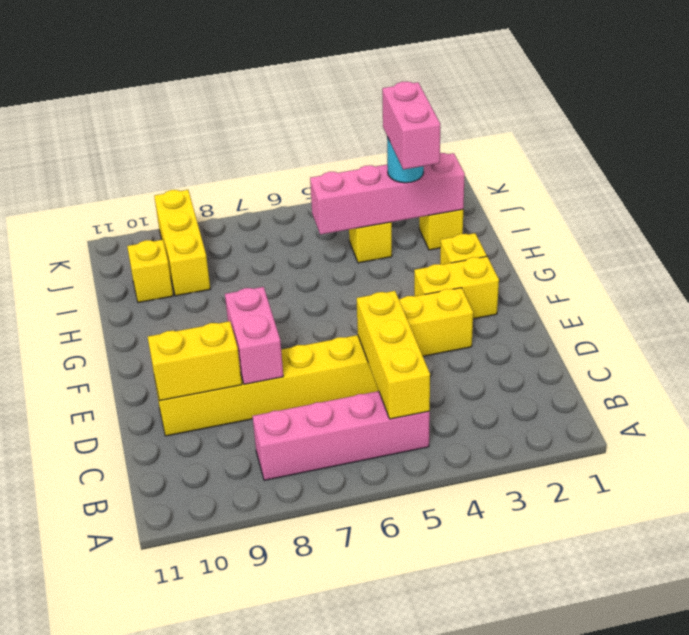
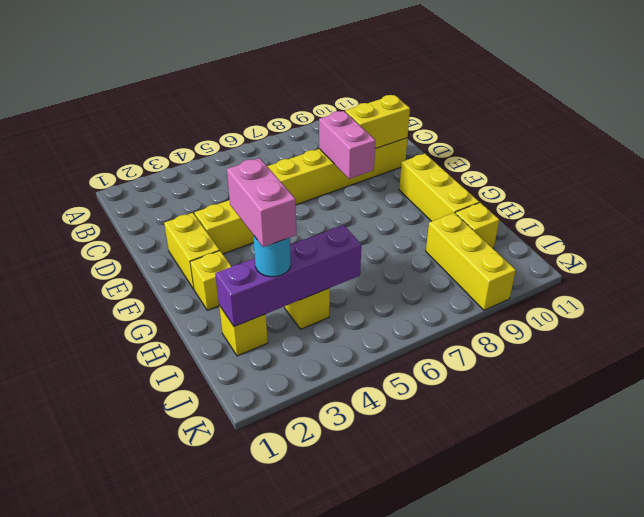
pink 1x4 brick [252,391,430,480] -> none
yellow 1x3 brick [357,291,430,419] -> yellow 1x3 brick moved to [399,154,479,221]
yellow 1x2 brick [414,256,499,319] -> yellow 1x2 brick turned to [164,213,220,289]
pink 1x4 brick [310,153,465,235] -> purple 1x4 brick [215,225,361,327]

